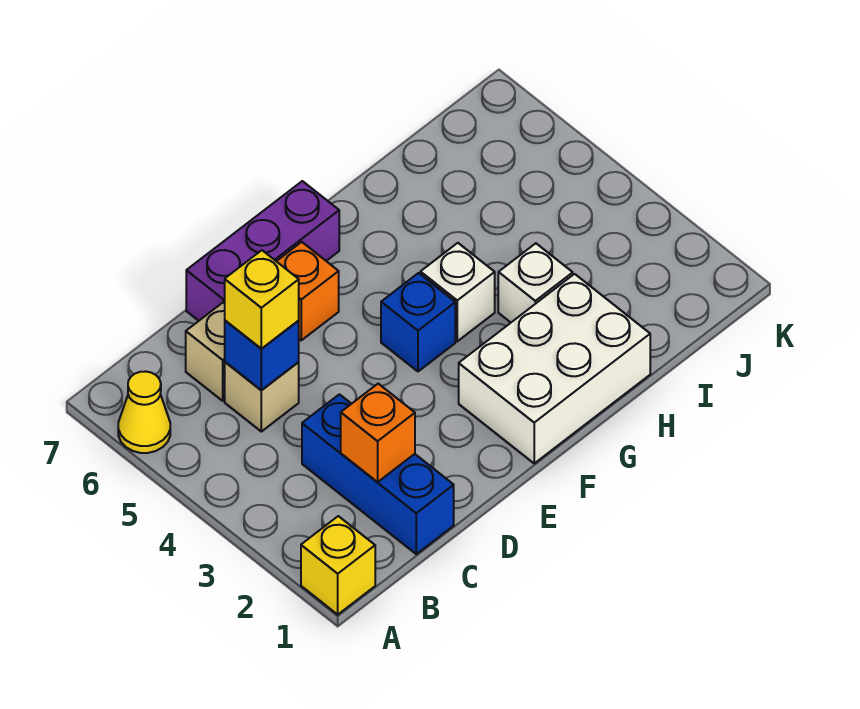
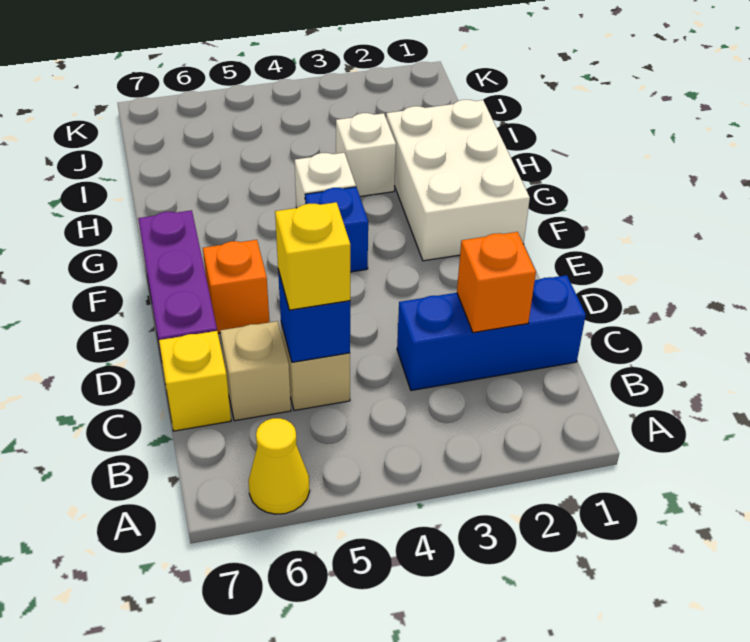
yellow 1x1 brick [301,516,375,615] -> yellow 1x1 brick moved to [159,331,231,431]

